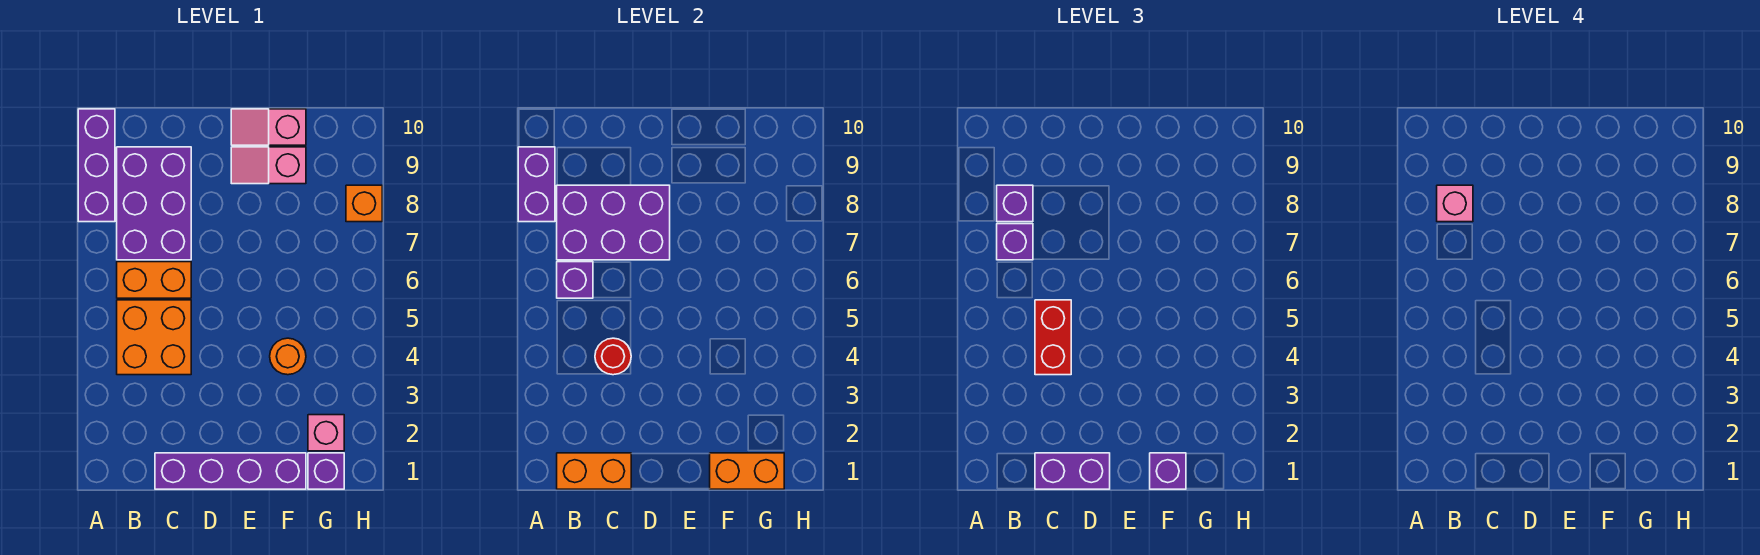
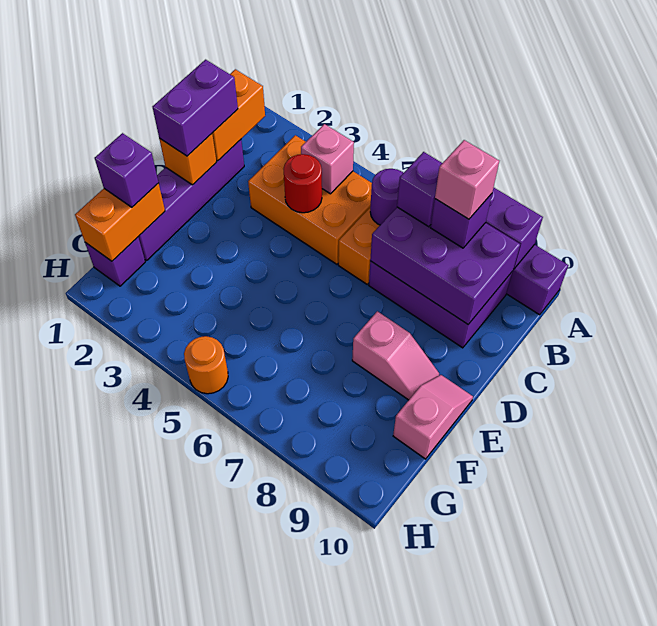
orange 2x2 brick [117,300,191,375] -> orange 2x3 brick [248,135,372,264]
purple 1x1 brick [557,262,593,298] -> purple 1x1 round brick [370,169,403,225]
purple 2x3 brick [557,185,670,260] -> purple 2x3 brick turned to [370,207,520,324]
red 1x2 brick [1035,300,1071,375] -> none
pink 1x2 slope [231,147,306,184] -> pink 1x2 slope turned to [352,311,439,400]
orange 1x1 round brick [270,338,306,375] -> orange 1x1 round brick moved to [184,336,228,394]
pink 1x1 brick [308,415,344,451] -> pink 1x1 brick moved to [301,124,354,194]
orange 1x1 brick [346,185,382,222] -> orange 1x1 brick moved to [159,134,216,185]

